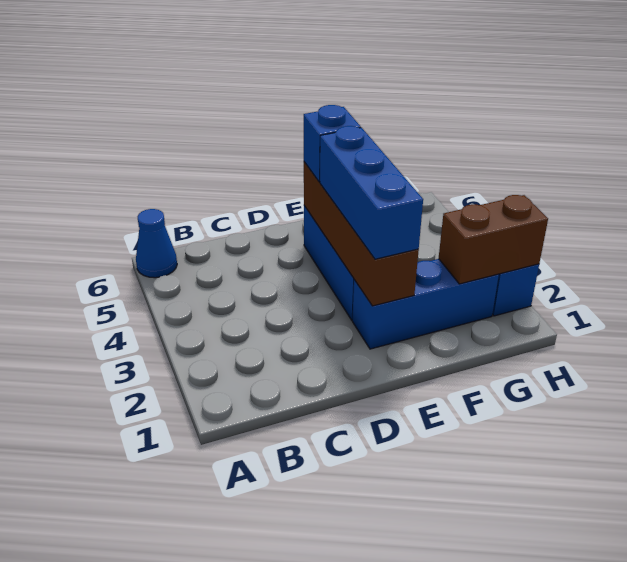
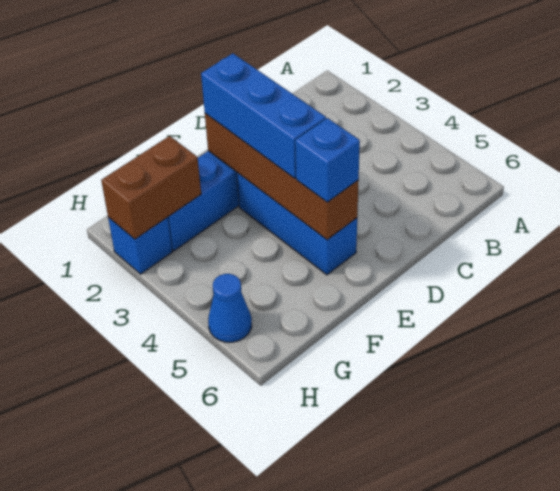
blue 1x1 cone [136,209,177,278] -> blue 1x1 cone moved to [208,274,252,342]

